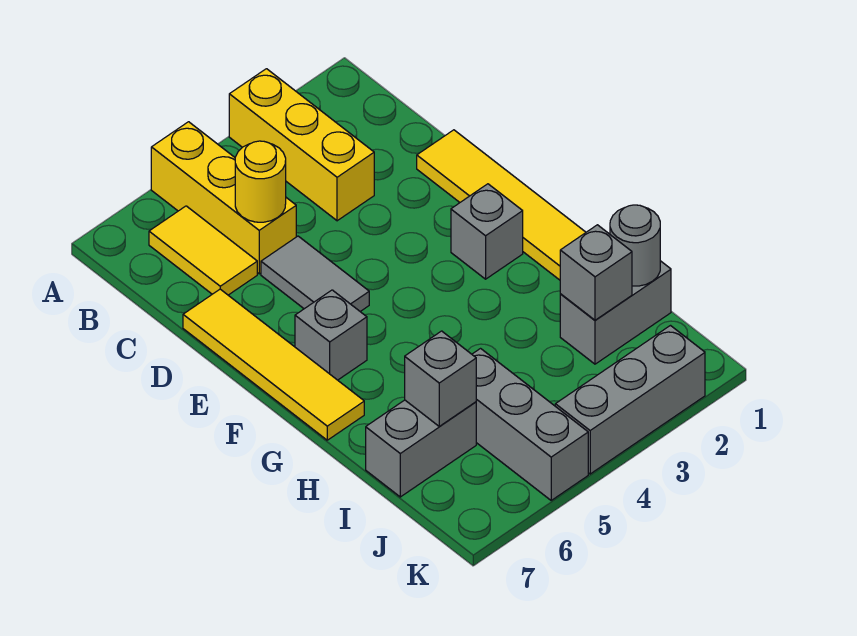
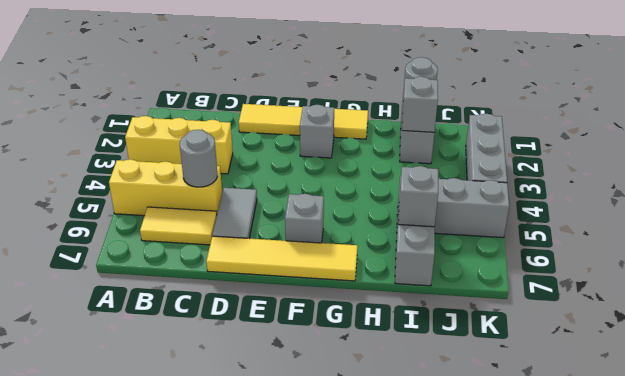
yellow 1x1 round brick [235,141,286,222] -> grey 1x1 round brick [180,130,217,187]
grey 1x2 tile [261,236,369,311] -> grey 1x2 tile turned to [212,188,257,238]

